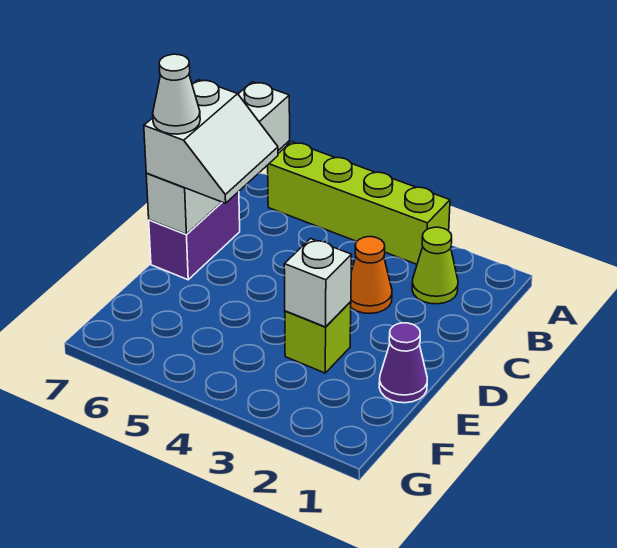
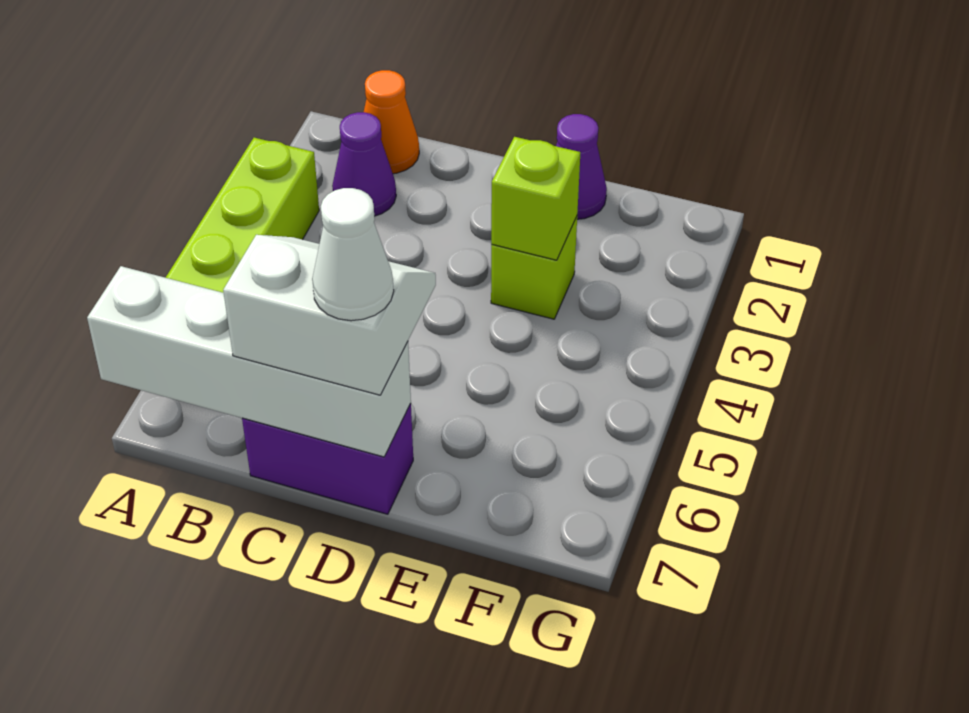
lime 1x1 cone [412,227,458,304] -> purple 1x1 cone [332,112,396,216]
orange 1x1 cone [351,237,392,313] -> orange 1x1 cone moved to [364,70,419,174]
white 1x1 brick [284,239,352,327] -> lime 1x1 brick [491,137,580,260]

